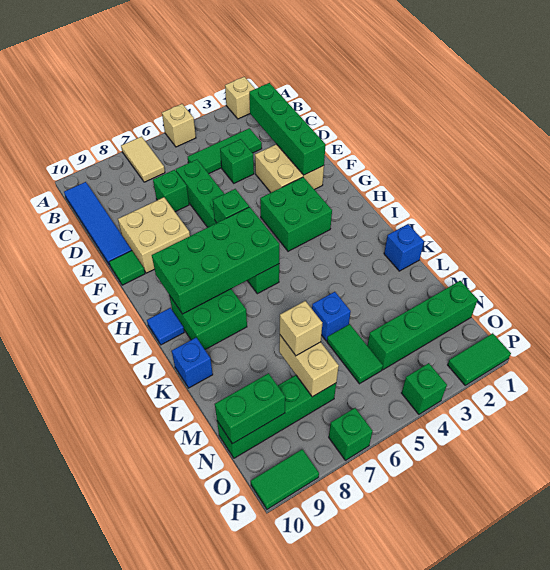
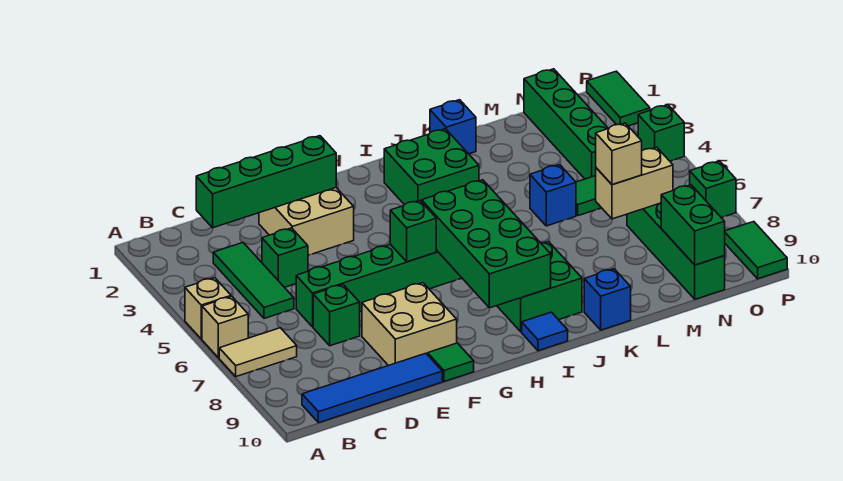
tan 1x1 brick [225,77,255,119] -> tan 1x1 brick moved to [202,296,248,358]
green 2x2 brick [260,177,332,251] -> green 2x2 brick moved to [384,129,479,205]

